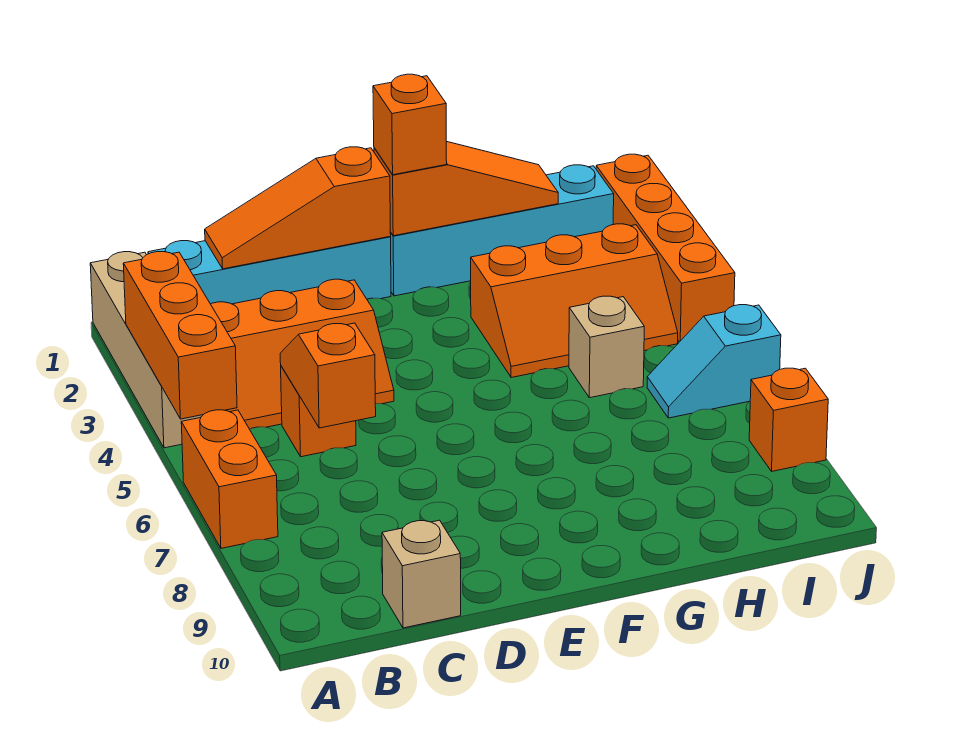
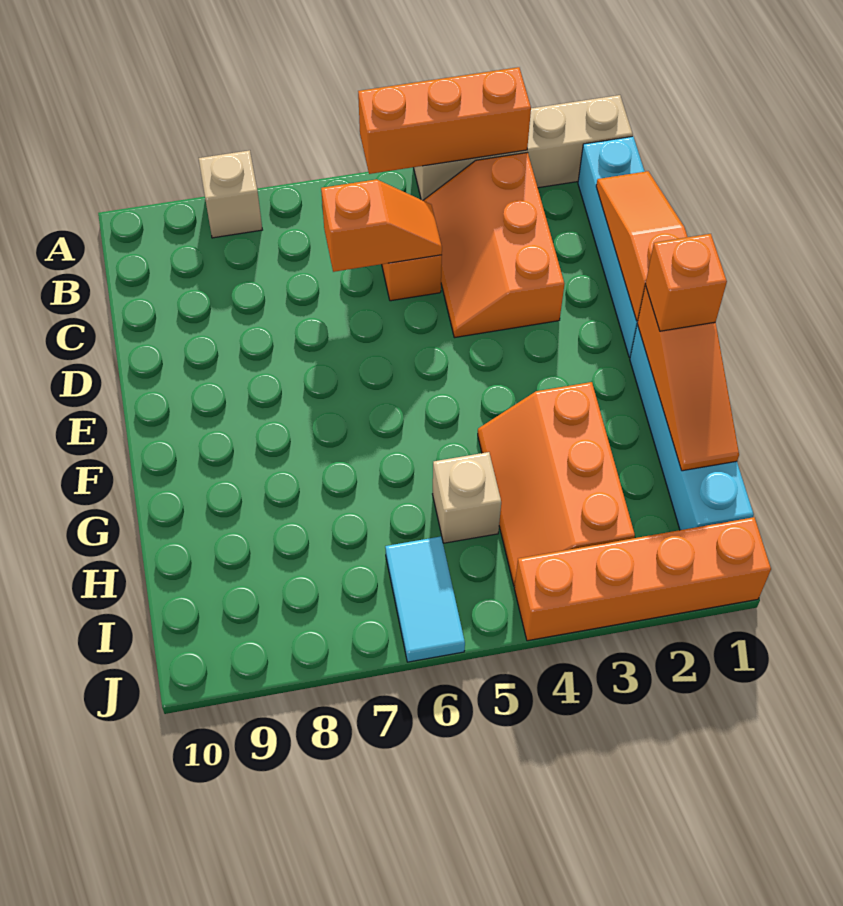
orange 1x2 brick [181,410,278,548] -> none
tan 1x1 brick [382,520,461,628] -> tan 1x1 brick moved to [199,150,262,238]
cyan 1x2 slope [647,305,781,418] -> cyan 1x2 tile [385,536,465,662]
orange 1x1 brick [749,368,828,471] -> none

